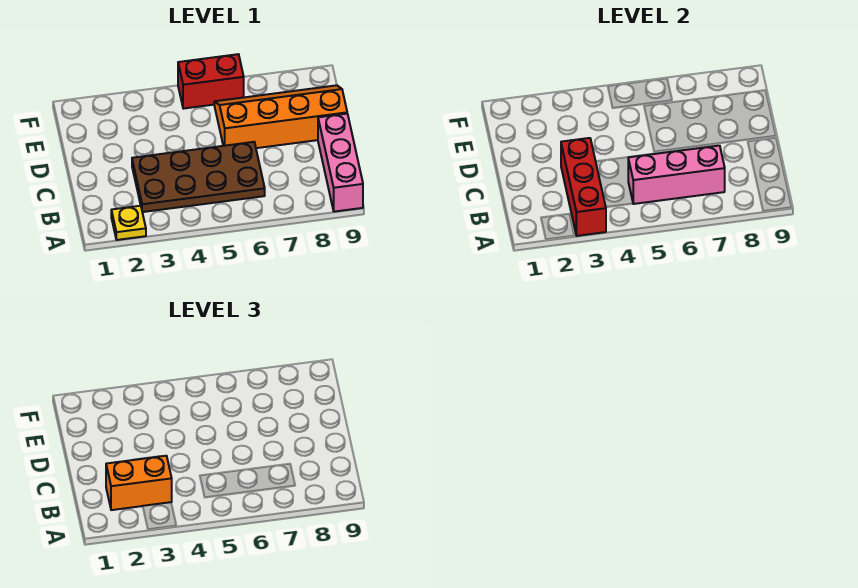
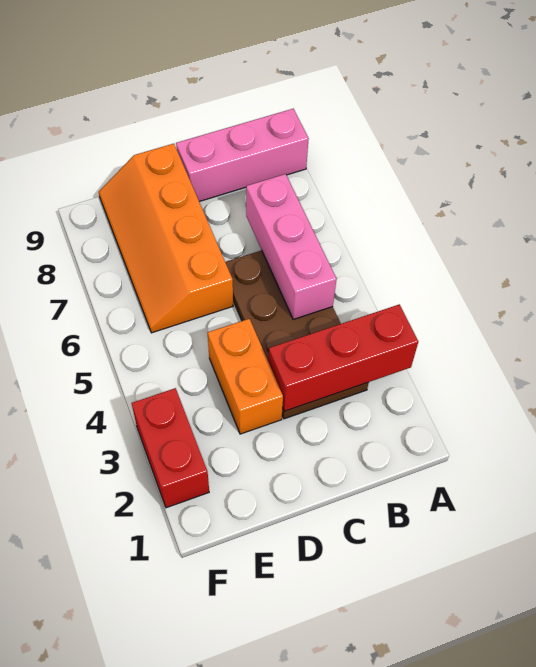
yellow 1x1 plate [111,206,146,240] -> none
orange 1x2 brick [106,456,172,510] -> orange 1x2 brick moved to [208,319,283,434]
red 1x2 brick [178,54,244,109] -> red 1x2 brick moved to [132,388,209,508]

